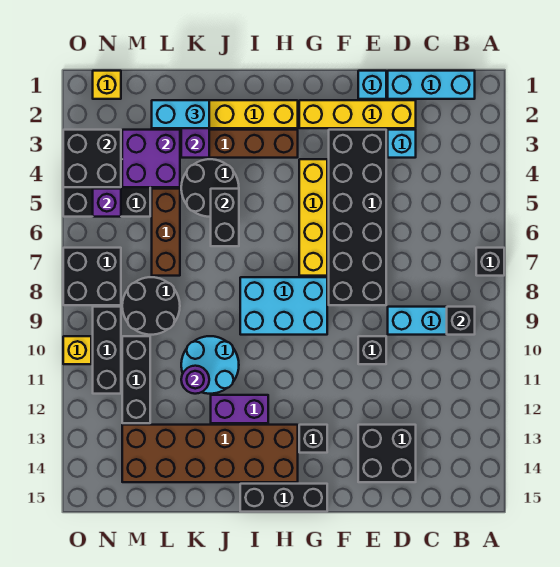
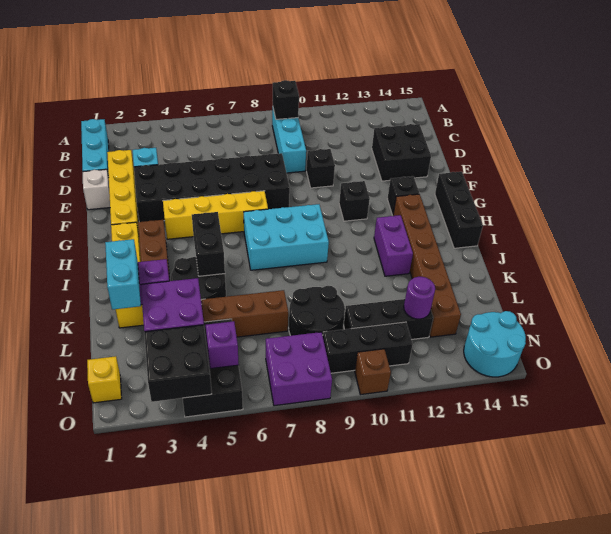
black 1x1 brick [476,248,504,276] -> black 1x1 brick moved to [339,181,370,221]
cyan 1x1 brick [358,71,386,99] -> white 1x1 brick [83,169,110,210]
cyan 2x3 brick [240,277,327,335] -> cyan 2x3 brick turned to [244,204,329,270]
brown 2x6 brick [122,425,298,482] -> brown 1x6 brick [393,194,461,337]
black 1x2 brick [211,189,239,246] -> black 1x2 brick turned to [192,212,225,276]
cyan 2x2 round brick [181,336,239,394] -> cyan 2x2 round brick moved to [464,311,526,377]
purple 1x1 round brick [181,366,209,394] -> purple 1x1 round brick moved to [404,277,435,319]
black 2x2 brick [63,248,121,305] -> purple 2x2 brick [266,332,332,406]
yellow 1x1 brick [63,336,91,364] -> brown 1x1 brick [355,349,391,395]

